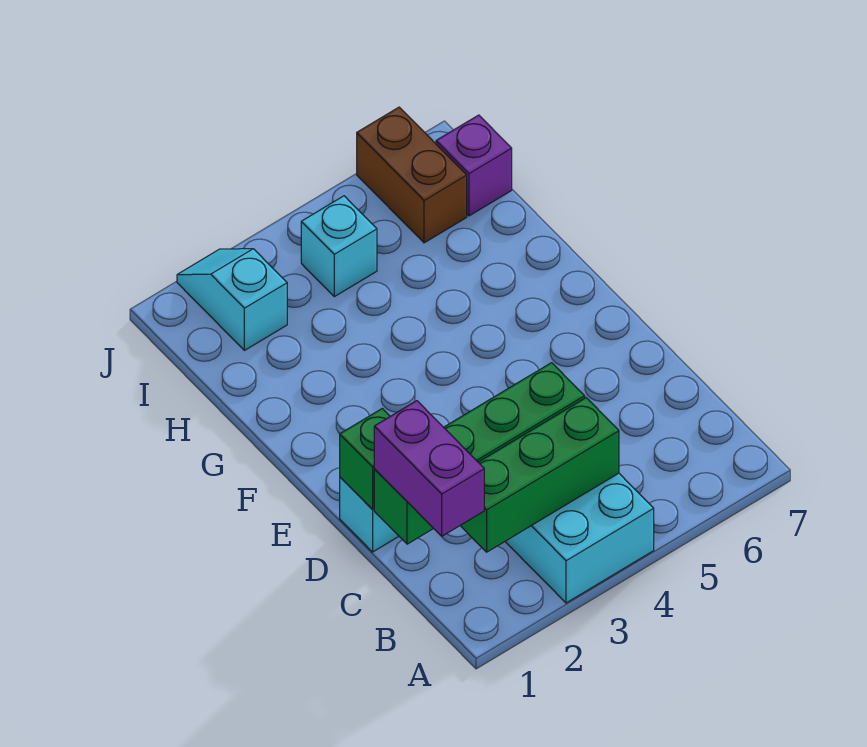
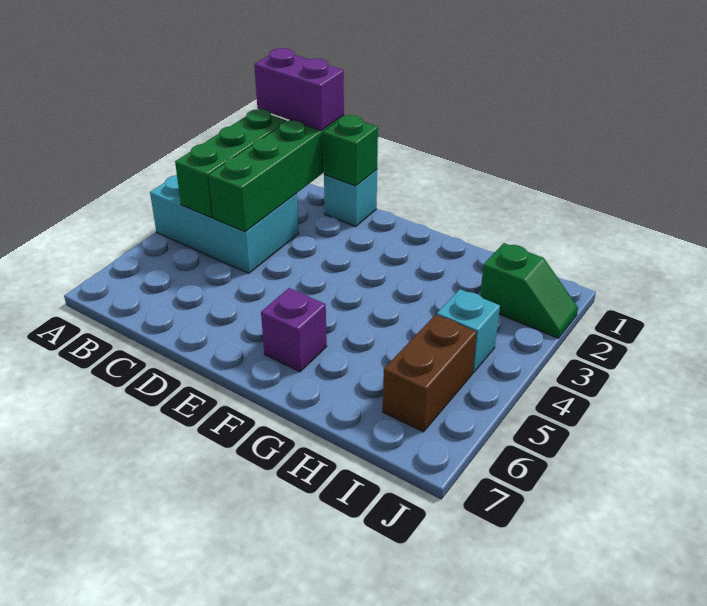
cyan 1x2 slope [177,249,287,350] -> green 1x2 slope [480,243,578,338]
brown 1x2 brick [357,107,467,243] -> brown 1x2 brick turned to [383,315,477,432]
purple 1x1 brick [436,115,512,216] -> purple 1x1 brick moved to [261,288,327,372]

